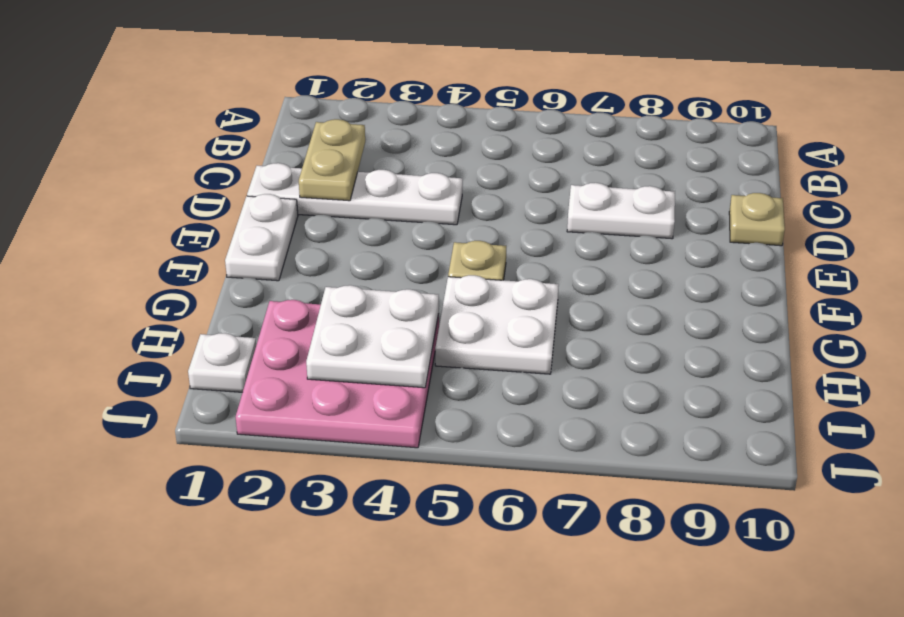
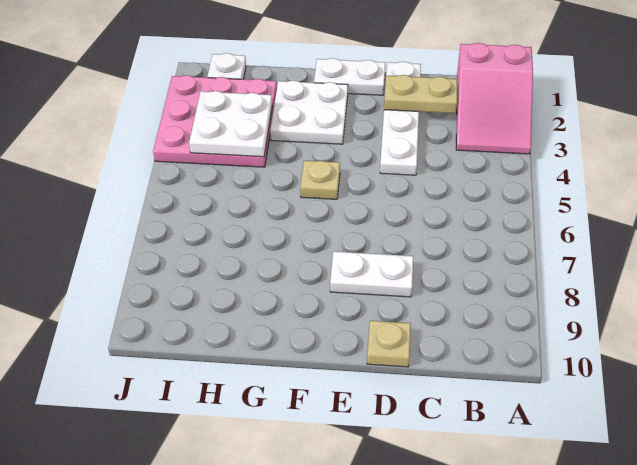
none -> pink 2x3 slope [456,43,533,154]
white 1x2 plate [567,183,675,239] -> white 1x2 plate turned to [330,251,413,297]
white 2x2 plate [435,275,559,374] -> white 2x2 plate moved to [270,81,348,144]

